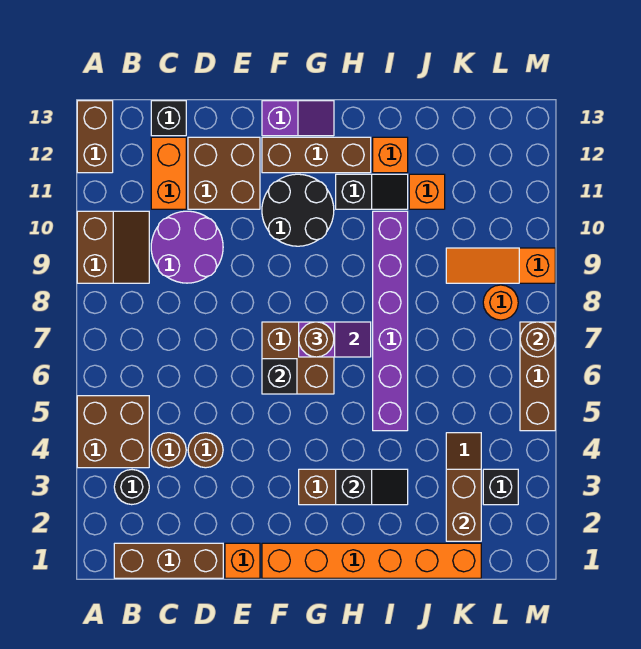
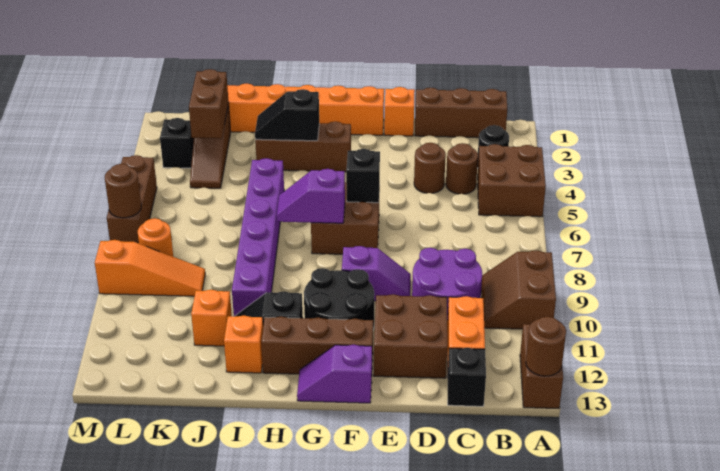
none -> purple 1x2 slope [342,246,411,301]
brown 1x1 round brick [299,322,334,357] -> brown 1x1 round brick moved to [526,316,566,376]

